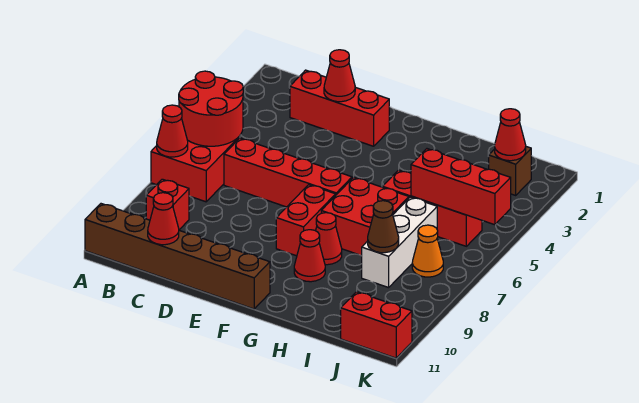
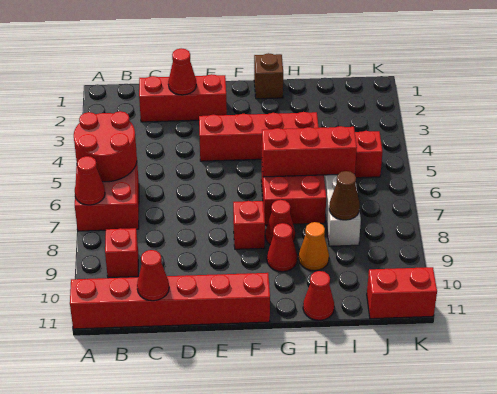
brown 1x6 brick [85,204,270,309] -> red 1x6 brick [70,273,270,329]
red 1x4 brick [224,138,352,207] -> red 1x4 brick moved to [199,112,319,161]
red 1x2 brick [276,185,336,256] -> red 1x1 brick [233,201,265,249]
red 1x3 brick [411,149,511,225] -> red 1x3 brick moved to [262,126,357,177]
brown 1x1 brick [489,147,531,195] -> brown 1x1 brick moved to [254,53,283,99]
red 1x1 cone [495,109,526,161] -> red 1x1 cone moved to [303,271,334,320]
orange 1x1 cone [412,225,443,277] -> orange 1x1 cone moved to [299,222,329,271]

